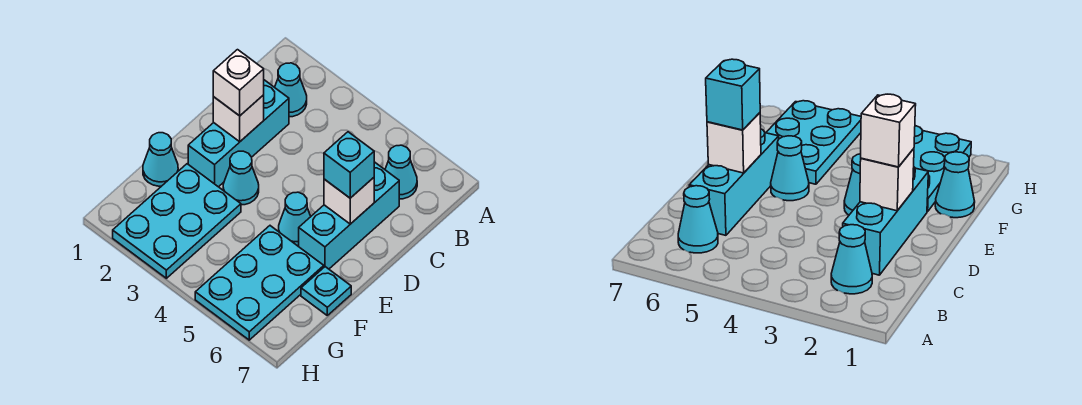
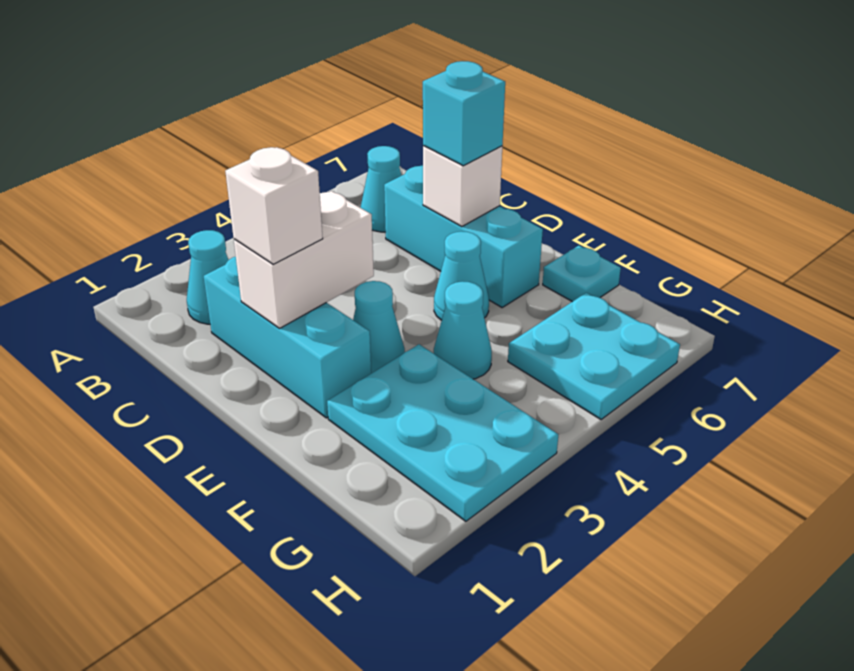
white 1x1 brick [213,95,264,142] -> white 1x2 brick [234,191,374,328]
cyan 1x1 cone [143,133,178,186] -> cyan 1x1 cone moved to [434,281,492,379]
cyan 2x3 plate [195,226,324,340] -> cyan 2x2 plate [508,293,680,419]

